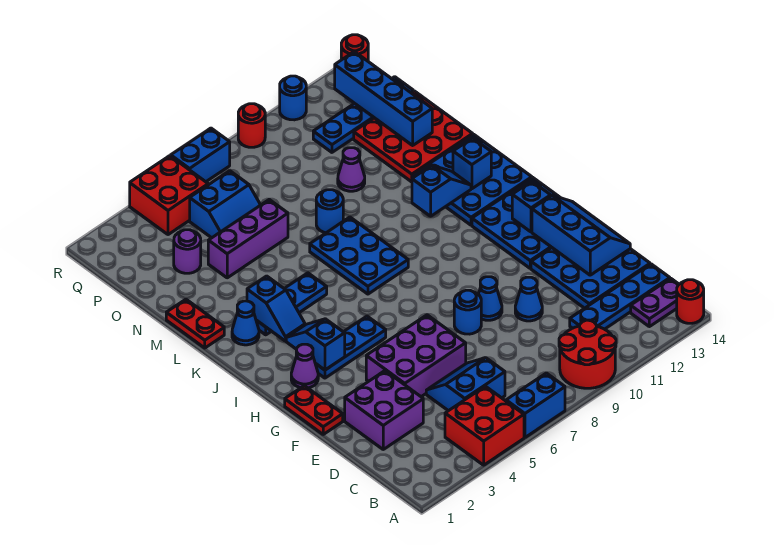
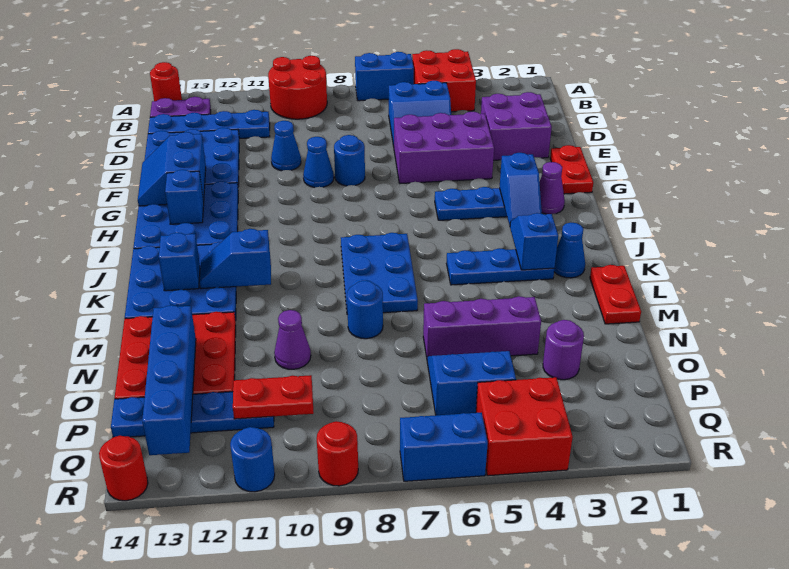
blue 2x3 slope [532,195,630,275] -> blue 2x2 slope [138,132,206,206]
none -> red 1x2 plate [233,375,314,419]

